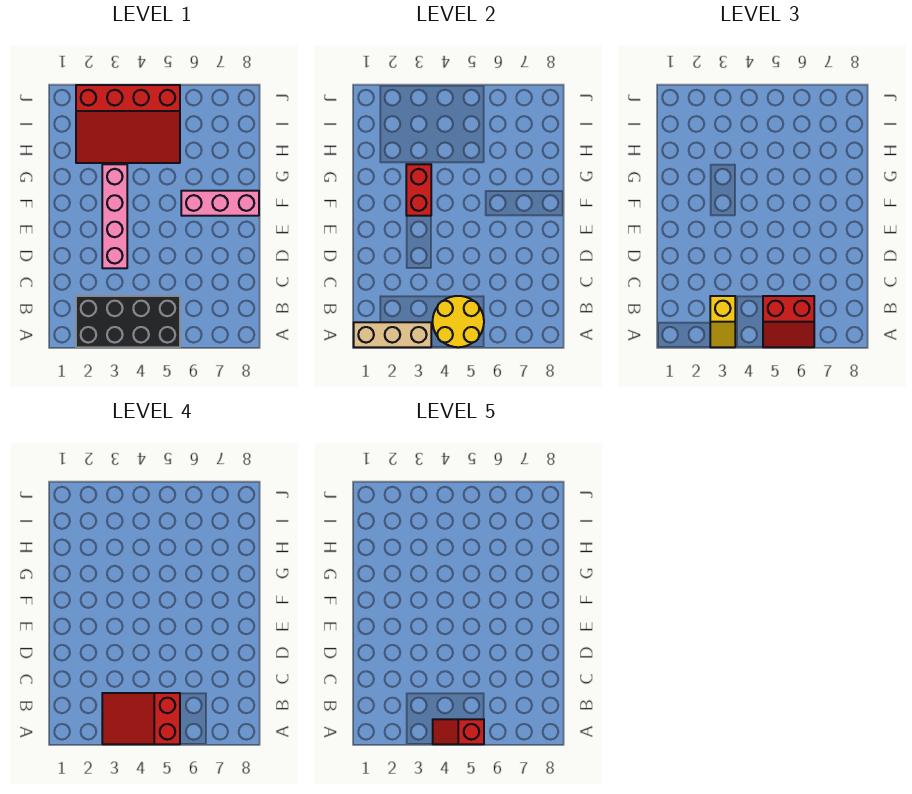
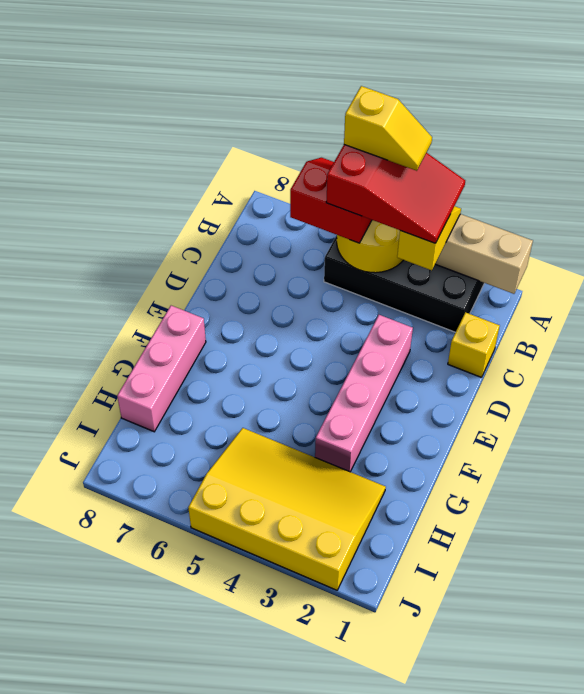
red 1x2 slope [433,719,484,744] -> yellow 1x2 slope [344,86,432,171]
none -> yellow 1x1 brick [448,312,500,377]
red 1x2 brick [406,164,431,216] -> none
pink 1x3 brick [181,191,259,216] -> pink 1x3 brick turned to [117,306,206,432]
red 3x4 slope [76,85,180,163] -> yellow 3x4 slope [188,428,386,590]

